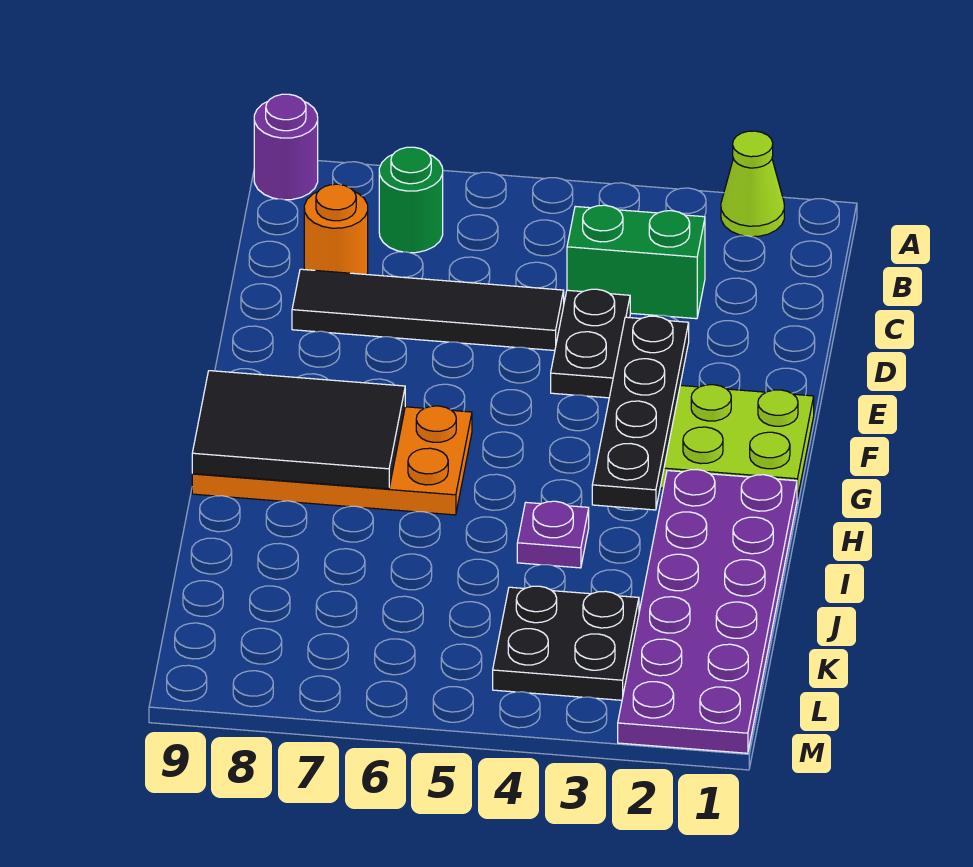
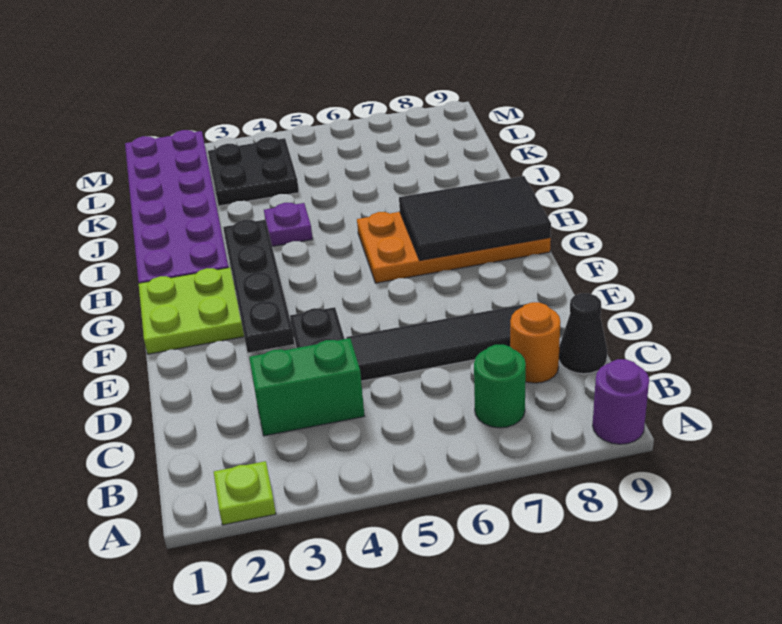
lime 1x1 cone [721,131,784,237] -> lime 1x1 plate [214,461,276,525]
none -> black 1x1 cone [559,293,607,374]

